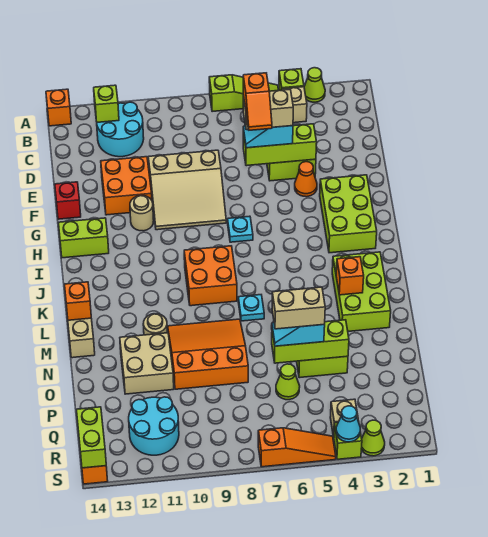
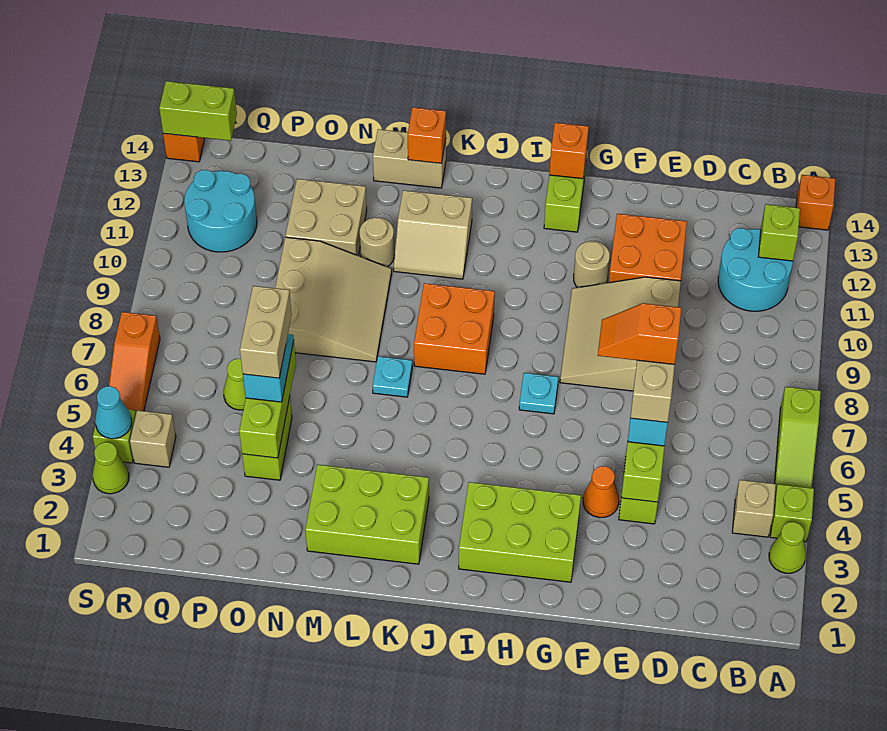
red 1x1 brick [55,182,81,219] -> none
none -> tan 2x2 slope [394,190,472,279]
orange 1x1 brick [336,257,364,295] -> orange 1x1 brick moved to [549,123,589,179]
orange 3x3 slope [168,319,248,389] -> tan 3x3 slope [275,237,392,362]

